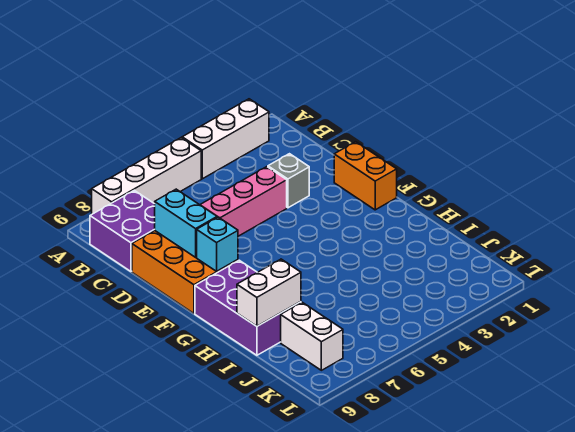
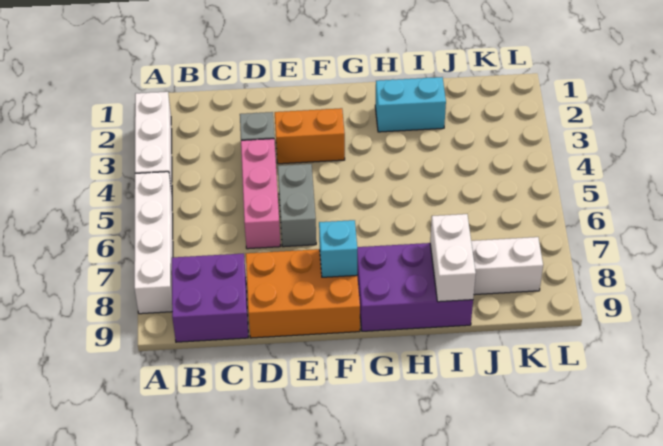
cyan 1x2 brick [155,189,217,257] -> cyan 1x2 brick moved to [375,77,446,132]
orange 1x2 brick [334,142,397,210] -> orange 1x2 brick moved to [275,108,345,164]
none -> grey 1x2 brick [278,164,316,247]

